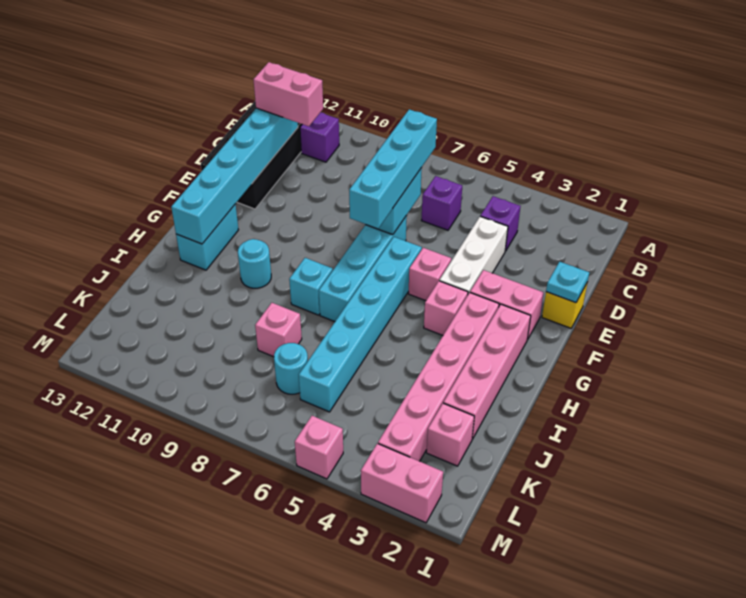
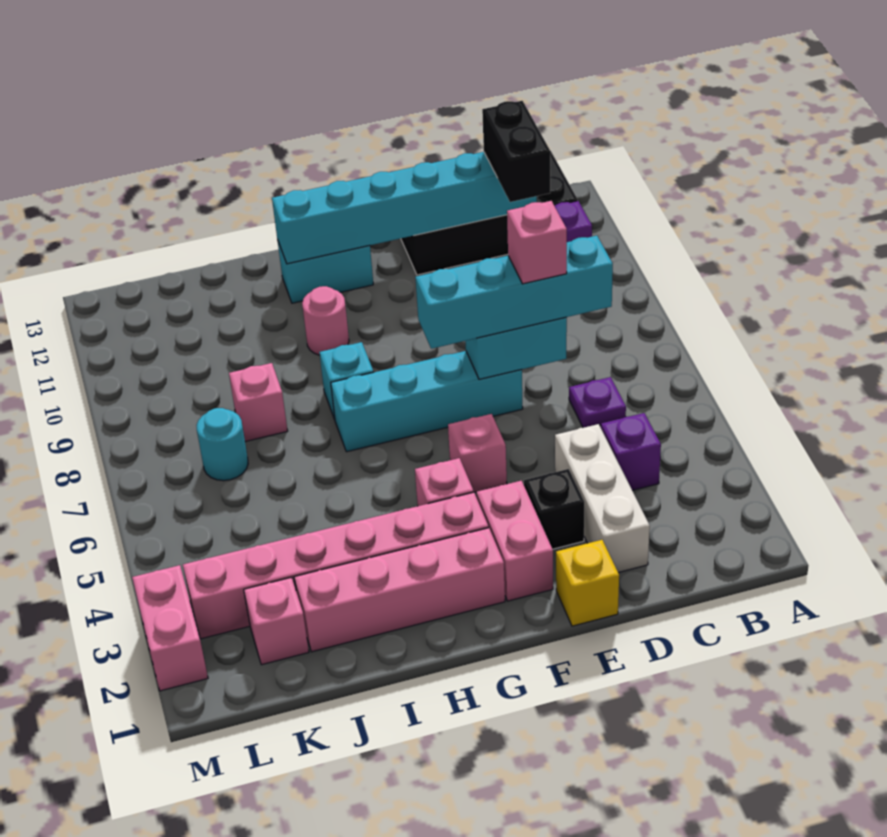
purple 1x1 brick [421,176,462,230] -> purple 1x1 plate [569,377,626,428]
pink 1x2 brick [253,62,323,126] -> black 1x2 brick [482,101,550,202]
white 1x3 brick [439,217,508,294] -> white 1x3 brick turned to [555,424,650,573]
cyan 1x1 plate [546,262,589,303] -> none
none -> black 1x1 brick [524,469,584,549]
cyan 1x6 brick [299,237,422,412] -> none
cyan 1x1 round brick [238,239,271,288] -> pink 1x1 round brick [302,286,349,355]
pink 1x1 brick [295,416,343,479] -> pink 1x1 brick moved to [507,201,567,284]

